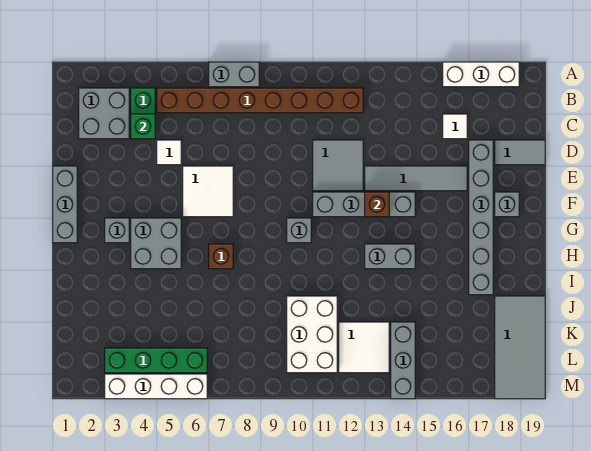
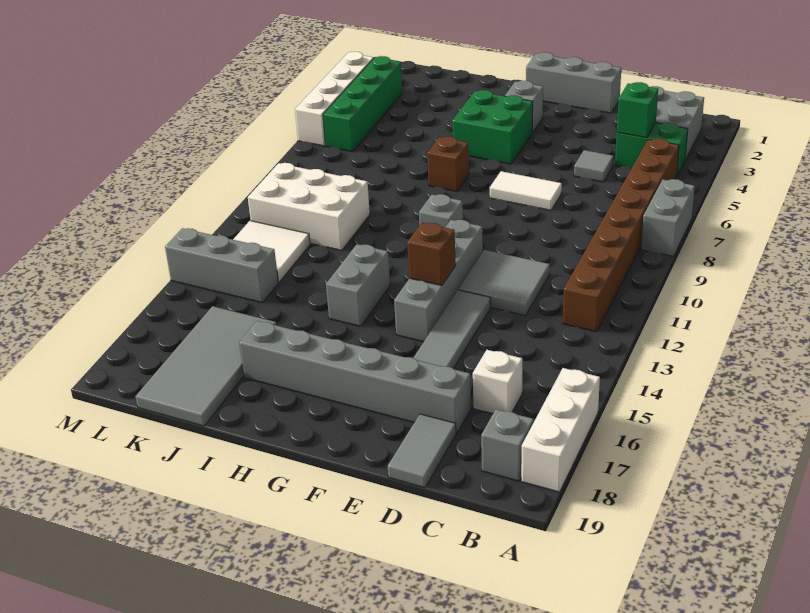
white 1x1 tile [443,114,467,139] -> white 1x1 brick [473,350,522,414]
white 1x1 tile [157,140,181,165] -> grey 1x1 tile [574,150,614,182]
white 2x2 tile [183,166,233,217] -> white 1x2 tile [490,171,562,210]
grey 1x1 brick [495,192,519,217] -> grey 1x1 brick moved to [481,409,534,481]
grey 2x2 brick [131,218,181,269] -> green 2x2 brick [452,90,533,164]
grey 2x4 tile [495,296,545,399] -> grey 2x4 tile turned to [135,306,276,426]

